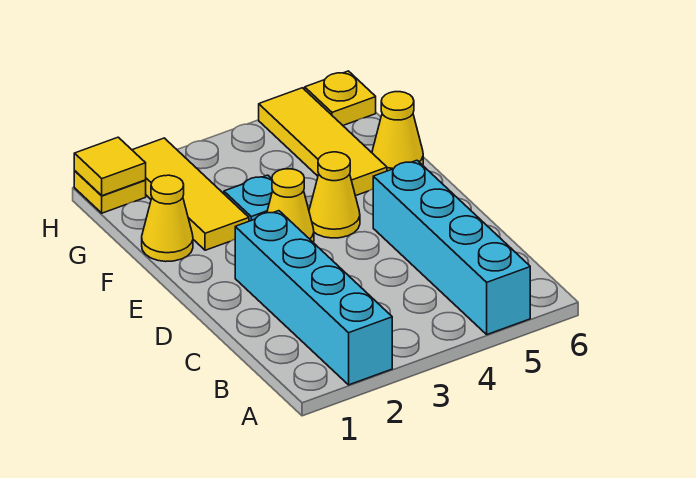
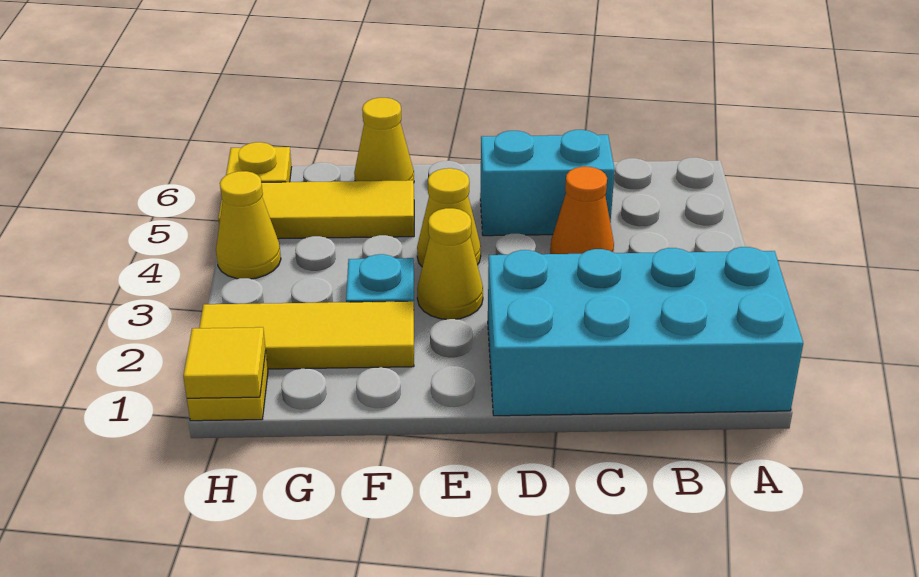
cyan 1x4 brick [235,211,392,385] -> cyan 2x4 brick [488,247,803,416]
cyan 1x4 brick [373,160,530,334] -> cyan 1x2 brick [480,130,615,236]
none -> orange 1x1 cone [550,167,614,254]
yellow 1x1 cone [142,175,193,262] -> yellow 1x1 cone moved to [216,171,281,279]

